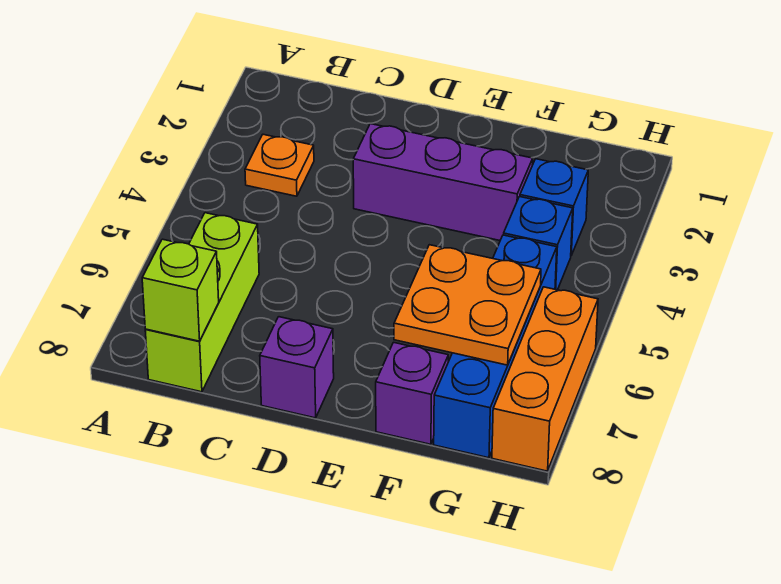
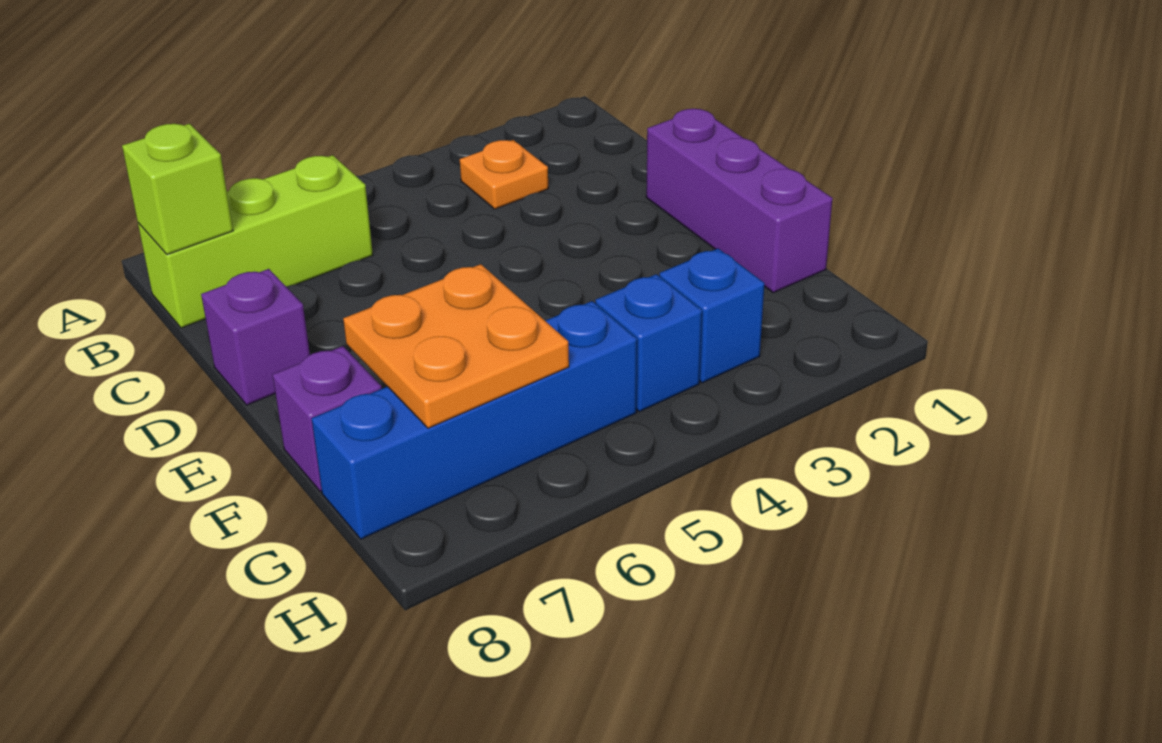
purple 1x3 brick [353,124,533,240] -> purple 1x3 brick moved to [646,109,833,293]
orange 1x3 brick [492,287,598,471] -> none

